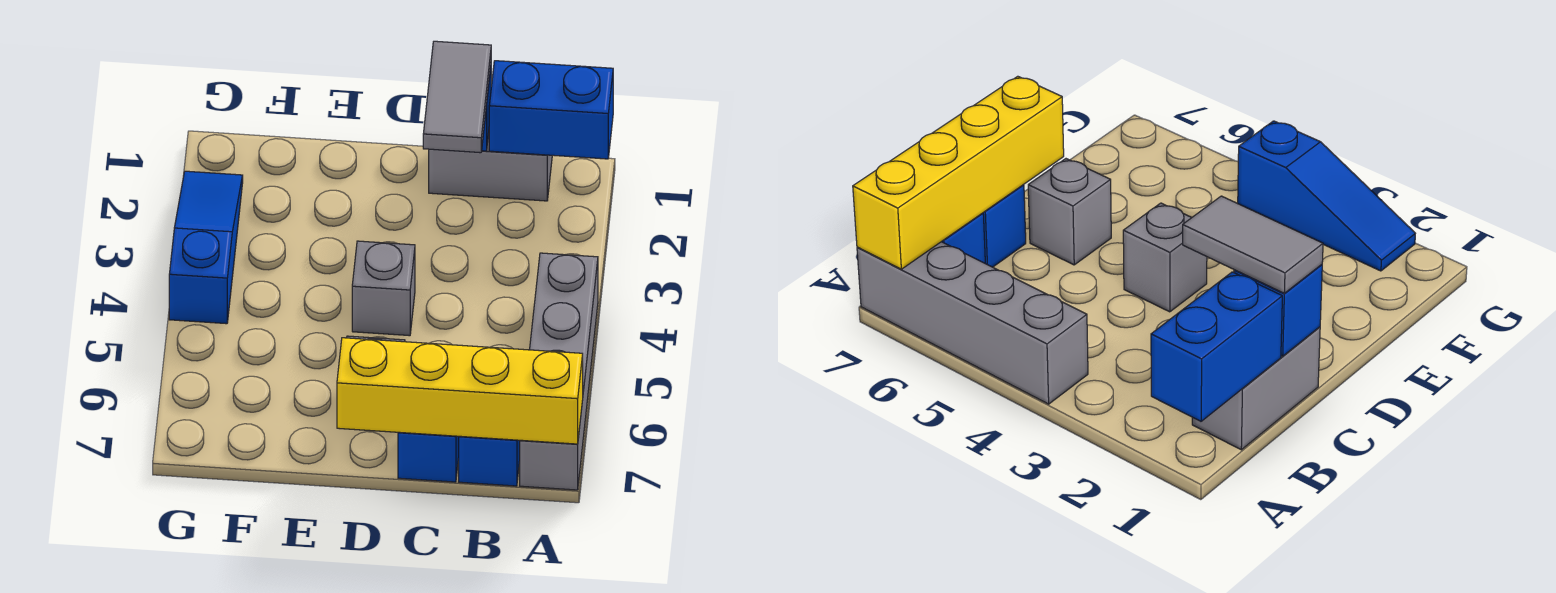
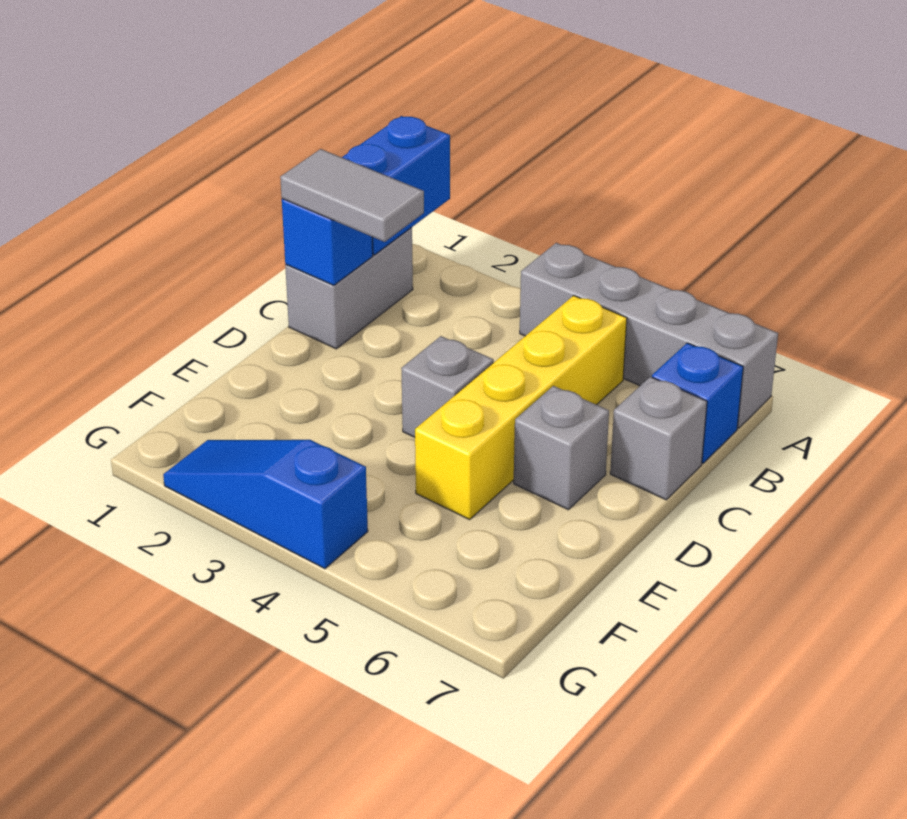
yellow 1x4 brick [337,338,583,444] -> yellow 1x4 brick moved to [415,296,627,520]
blue 1x1 brick [398,432,459,482] -> grey 1x1 brick [610,377,707,500]

